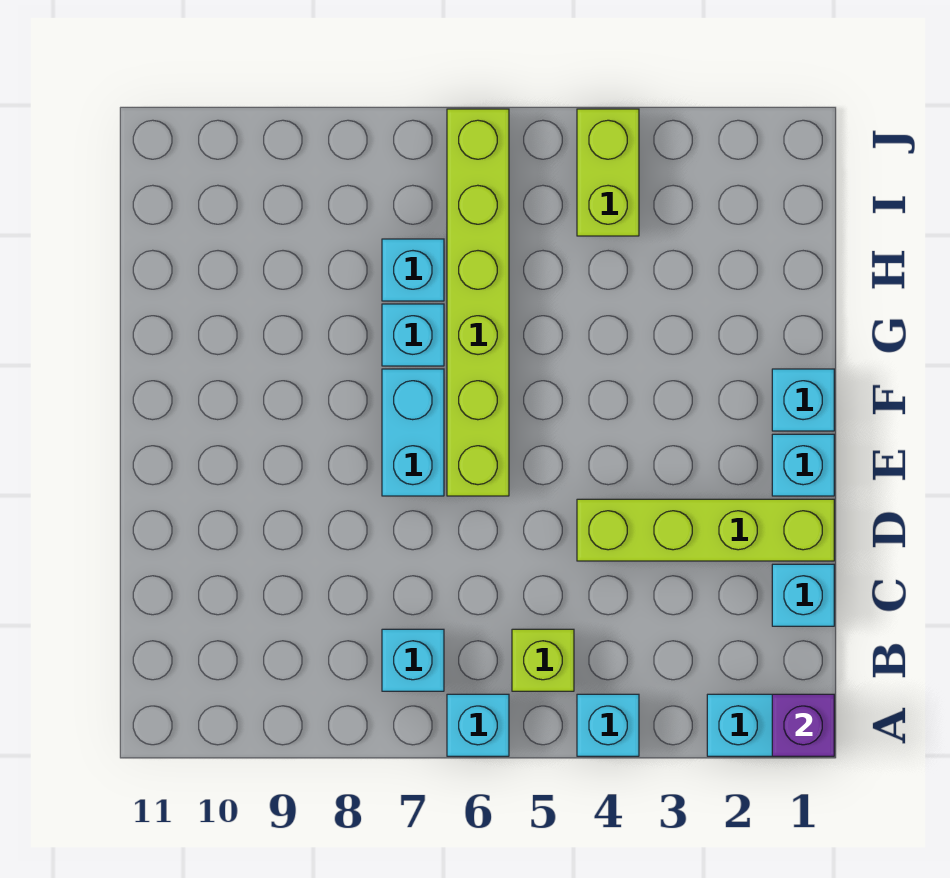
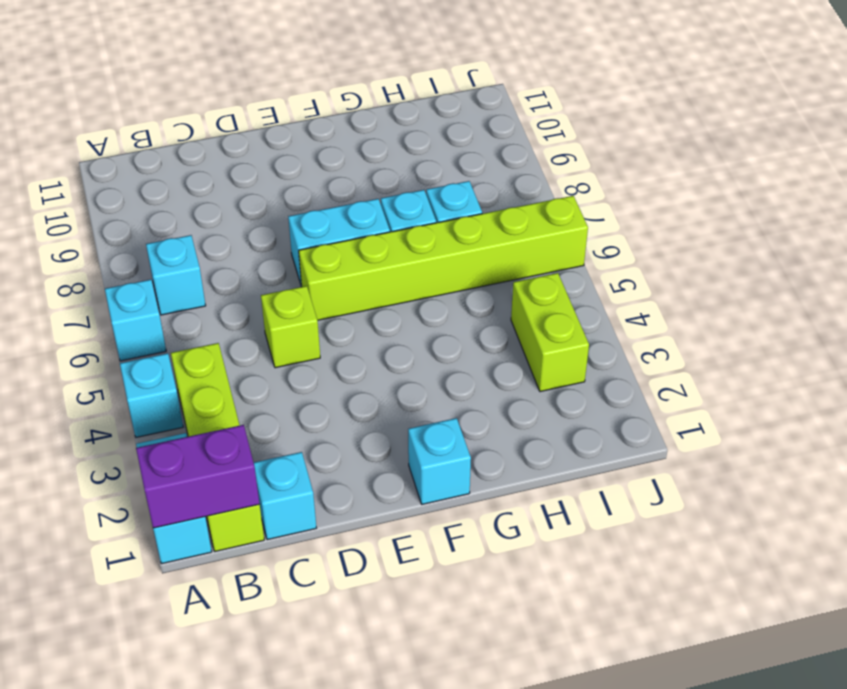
purple 1x1 brick [772,694,834,756] -> purple 1x2 brick [136,425,260,528]
lime 1x1 brick [512,629,574,691] -> lime 1x1 brick moved to [261,286,320,368]
lime 1x4 brick [577,499,834,561] -> lime 1x4 brick moved to [171,343,264,551]
cyan 1x1 brick [772,434,834,496] -> none
lime 1x2 brick [577,109,639,236] -> lime 1x2 brick turned to [511,273,589,392]

